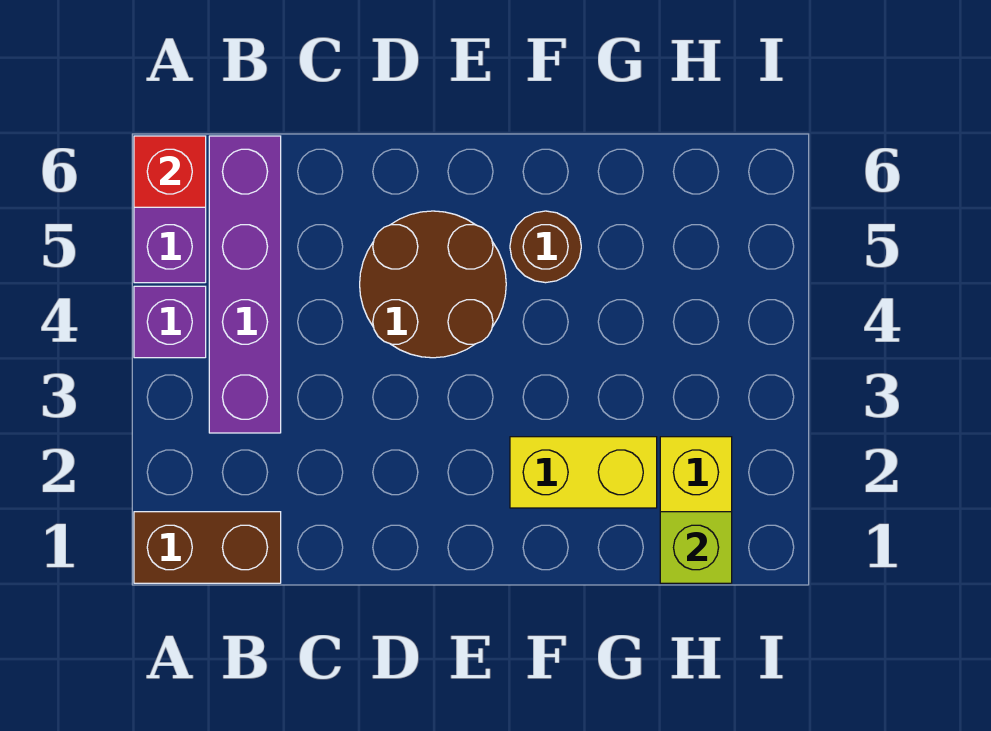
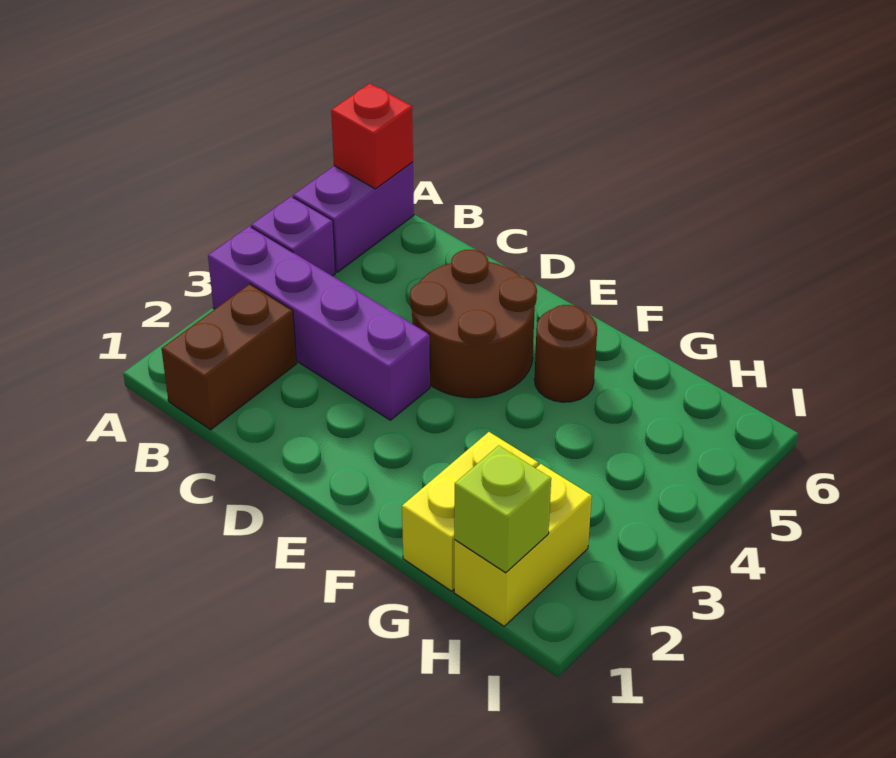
brown 1x2 brick [134,512,281,583] -> brown 1x2 brick turned to [161,284,297,430]
purple 1x4 brick [209,136,281,433] -> purple 1x4 brick turned to [208,226,430,420]
yellow 1x2 brick [510,437,657,508] -> yellow 1x2 brick turned to [402,432,538,591]

